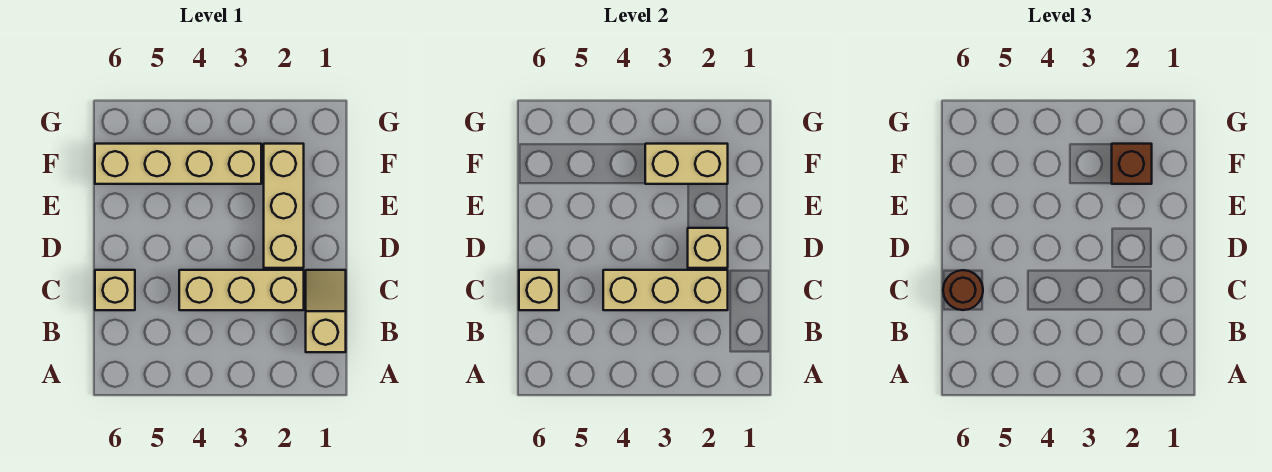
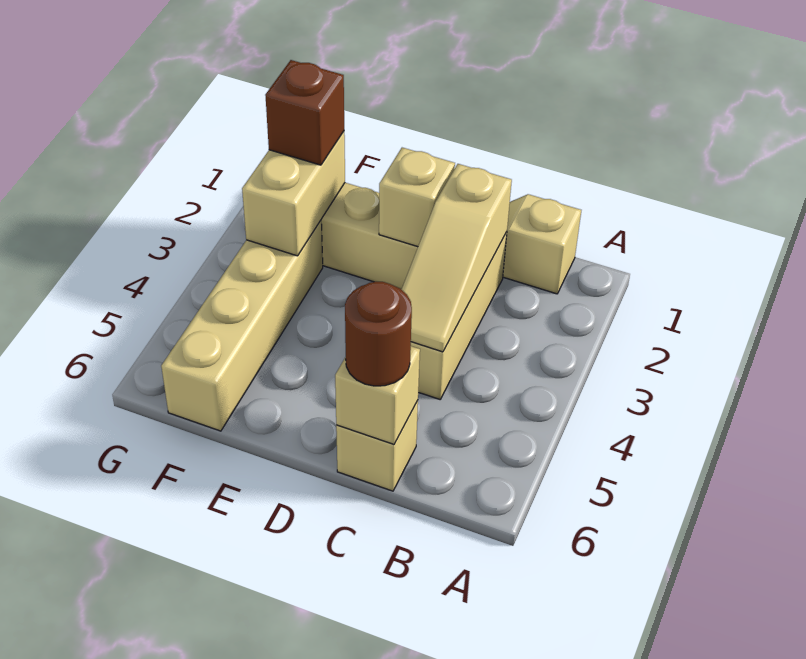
tan 1x3 brick [603,270,728,310] -> tan 1x3 slope [401,164,512,352]

